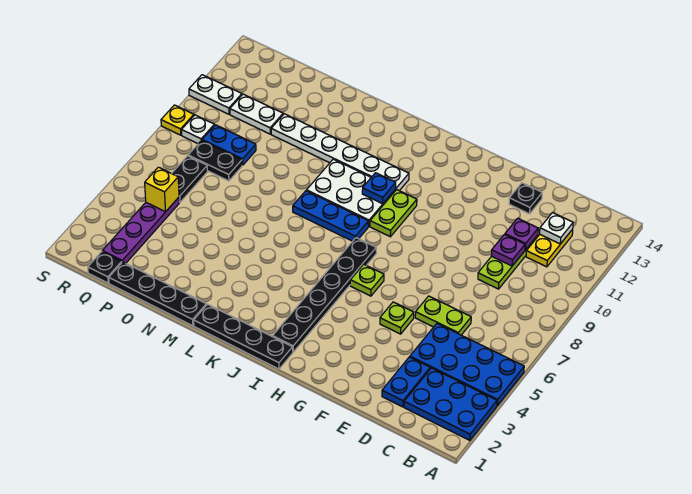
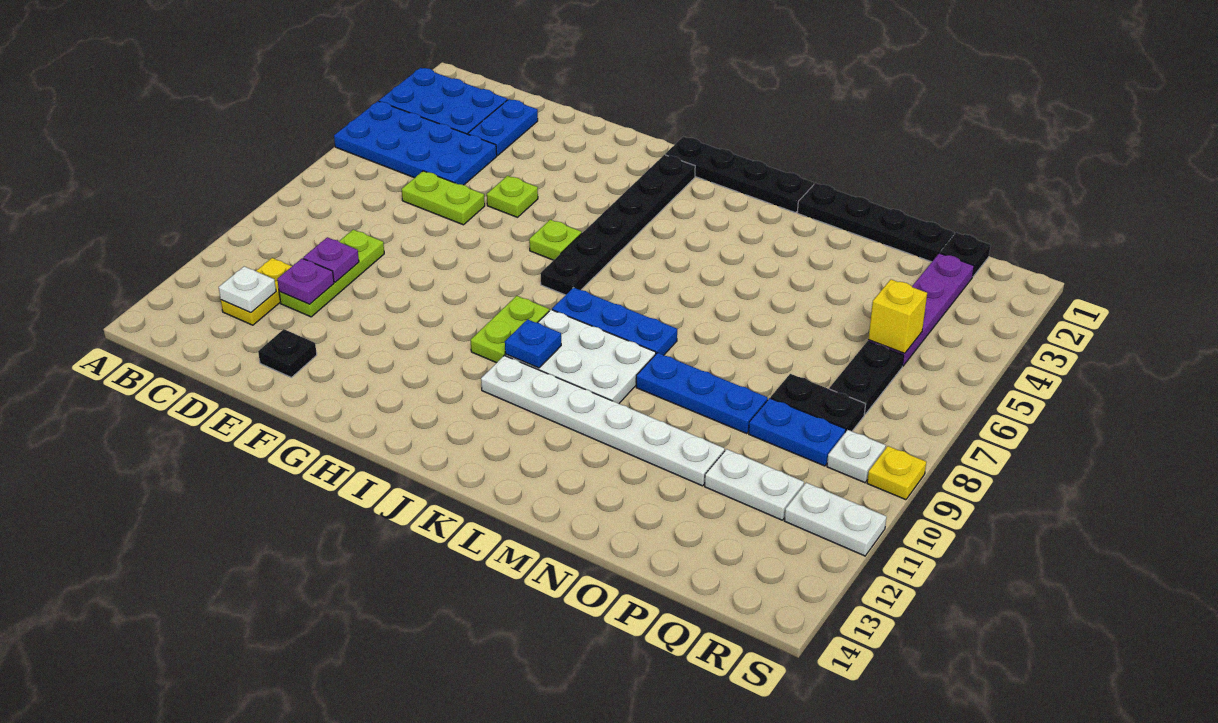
none -> blue 1x3 plate [636,353,768,433]

